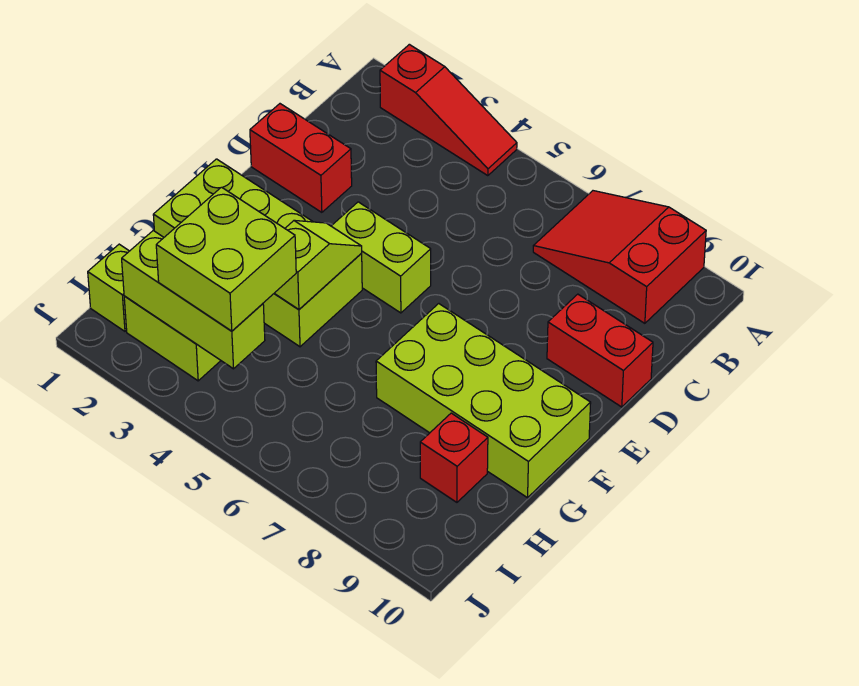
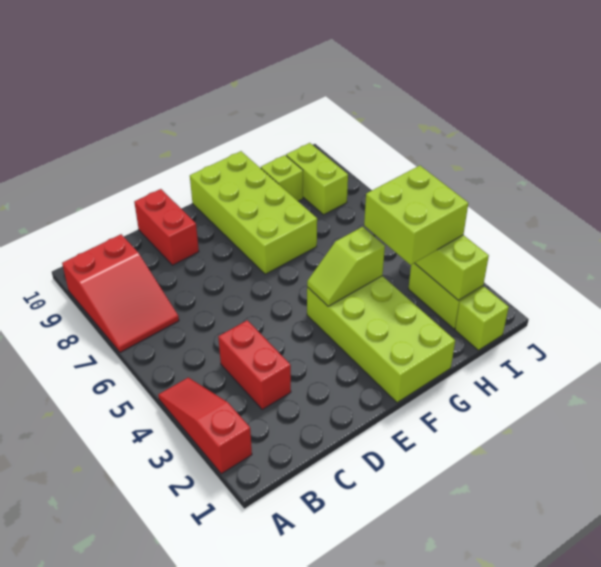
red 1x2 brick [250,104,352,212] -> red 1x2 brick moved to [218,320,291,409]
lime 1x2 brick [332,202,431,313] -> lime 1x2 brick moved to [286,143,348,215]
red 1x1 brick [420,413,488,502] -> lime 1x1 brick [261,155,303,201]

